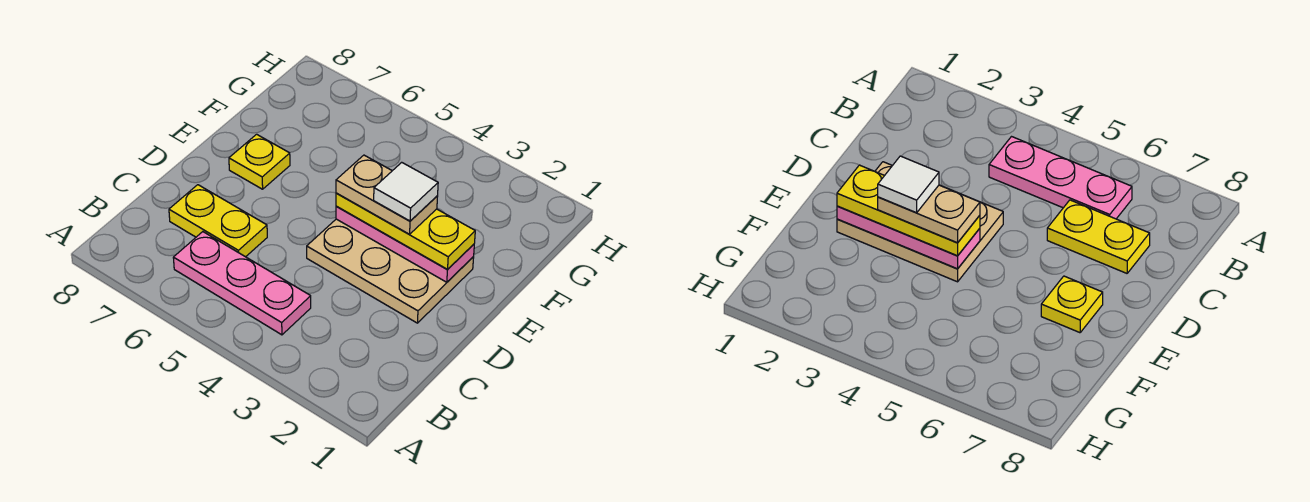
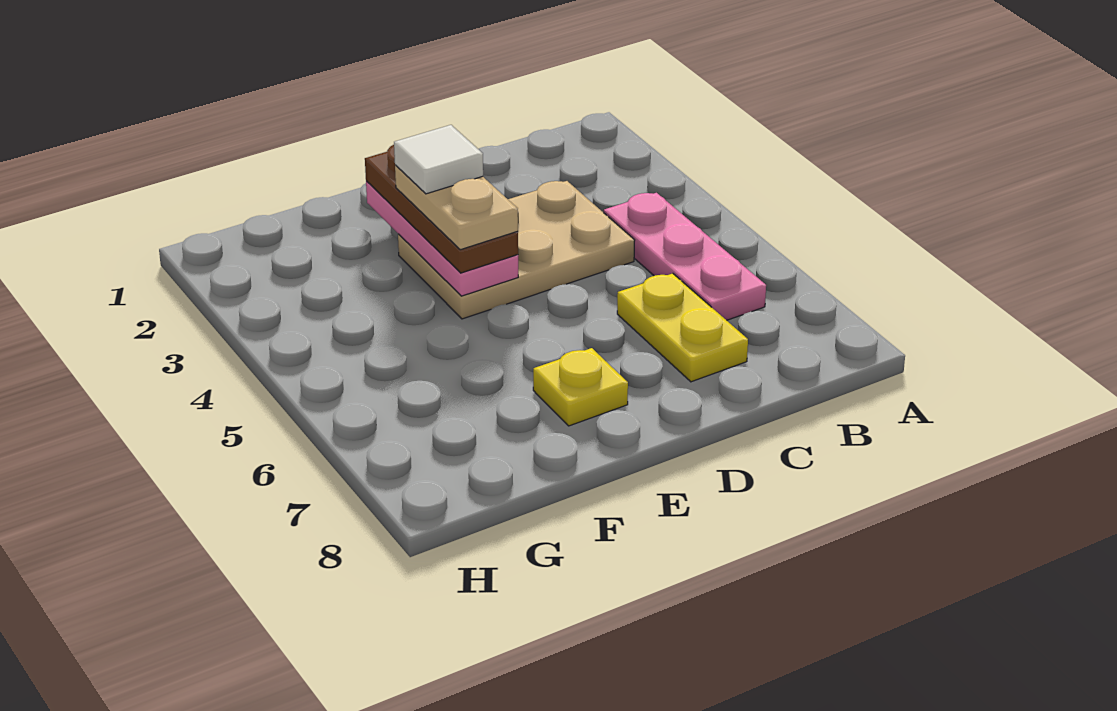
tan 2x3 plate [307,219,474,323] -> tan 2x3 plate turned to [398,181,635,319]
yellow 1x3 plate [336,193,475,270] -> brown 1x3 plate [365,145,518,273]

